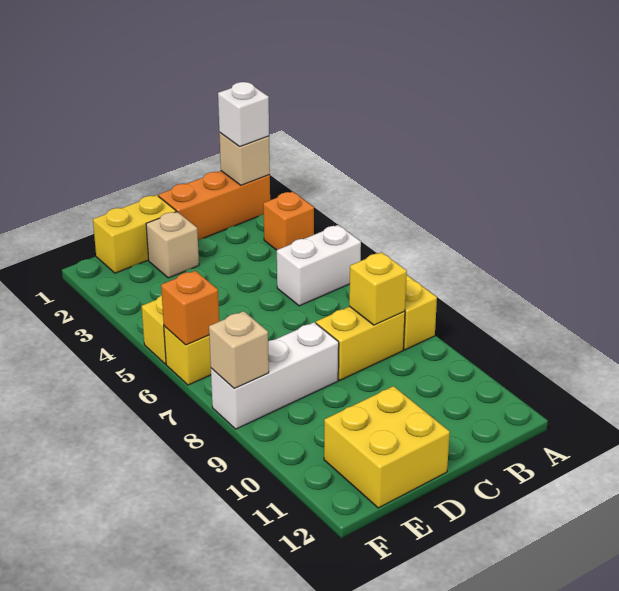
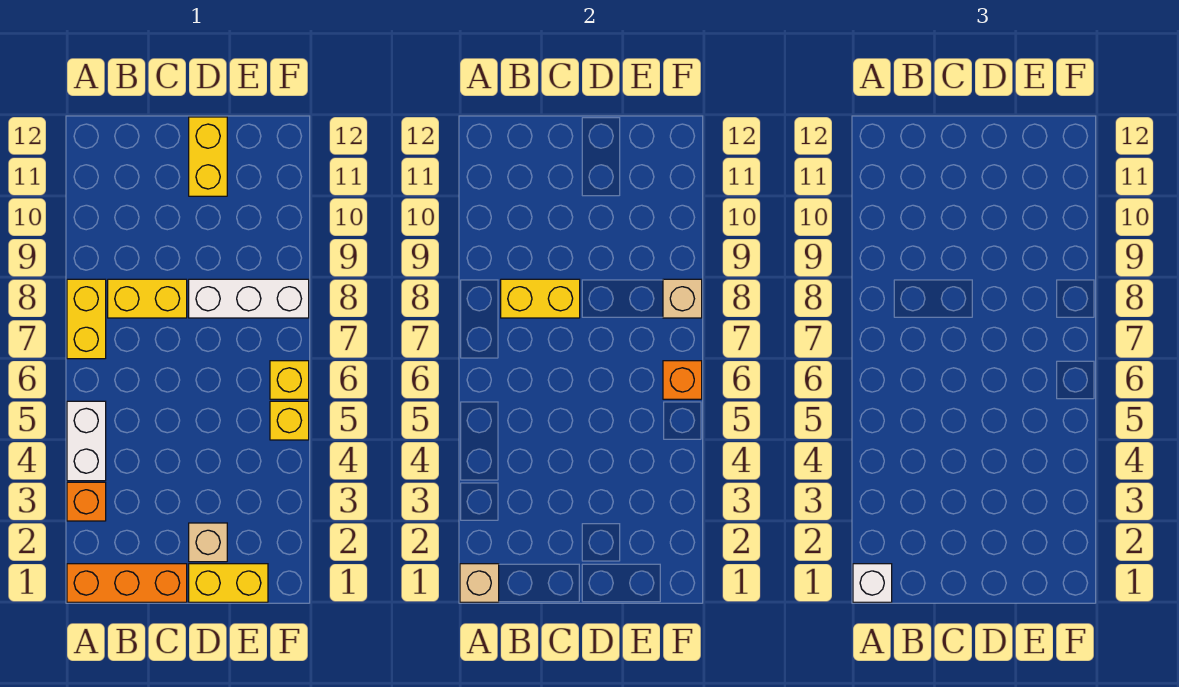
white 1x2 brick [277,225,361,306] -> white 1x2 brick turned to [67,401,106,481]
yellow 1x1 brick [349,252,407,325] -> yellow 1x2 brick [501,279,580,318]
yellow 2x2 brick [324,386,450,508] -> yellow 1x2 brick [189,117,227,196]

